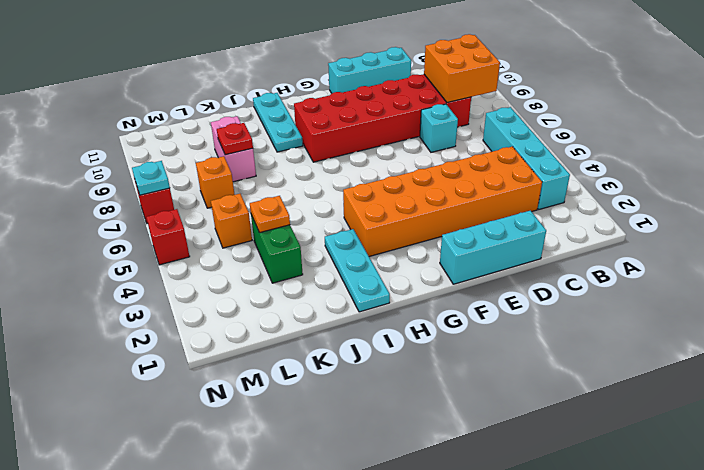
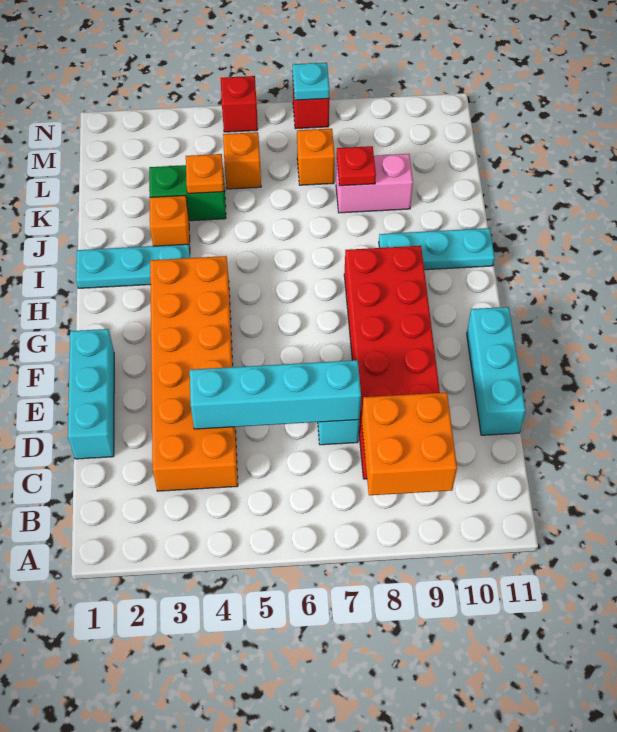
cyan 1x4 brick [483,107,570,209] -> cyan 1x4 brick moved to [190,360,361,429]
none -> orange 1x1 brick [150,195,190,248]

